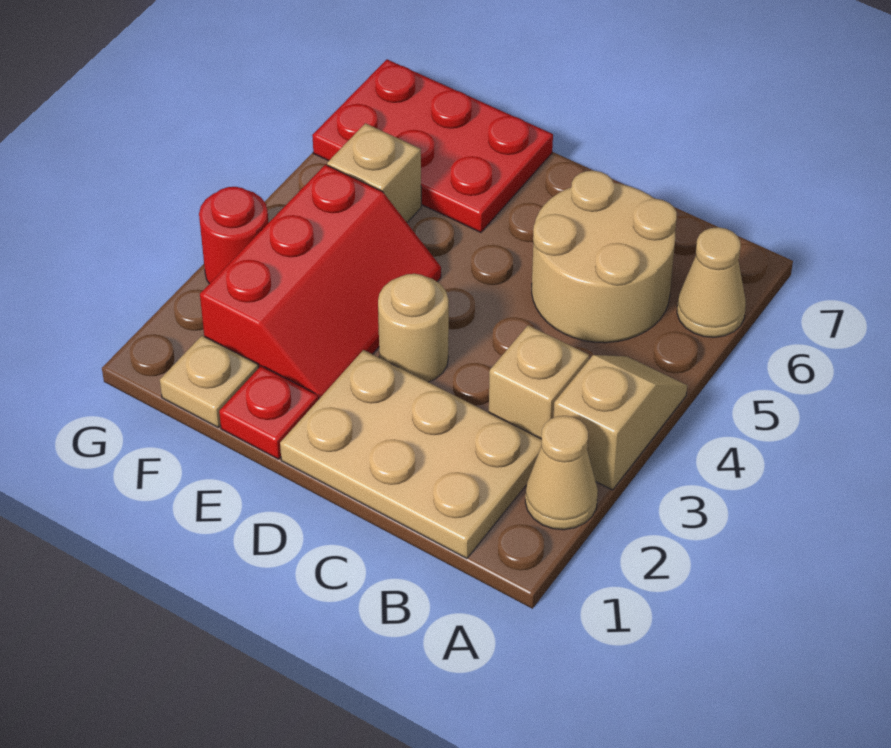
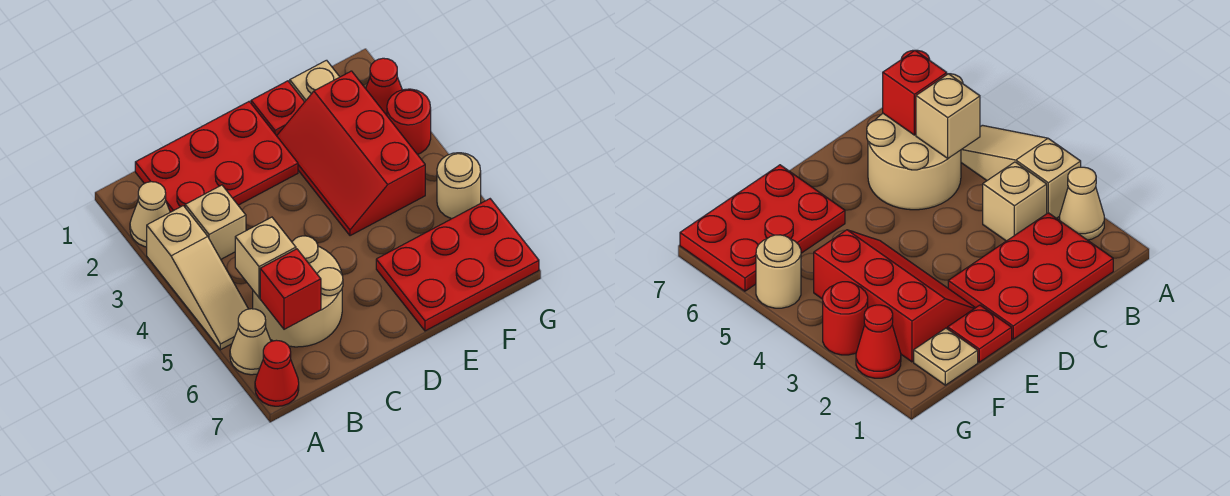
tan 1x2 slope [554,355,687,490] -> tan 1x3 slope [147,206,248,350]
none -> red 1x1 cone [255,340,299,406]
tan 2x3 plate [280,350,542,559] -> red 2x3 plate [135,102,298,212]
none -> red 1x1 brick [260,249,321,329]
tan 1x1 round brick [378,274,449,382] -> tan 1x1 round brick moved to [437,153,481,219]
tan 1x1 brick [327,123,421,222] -> tan 1x1 brick moved to [235,217,296,298]
none -> red 1x1 cone [366,58,402,115]

